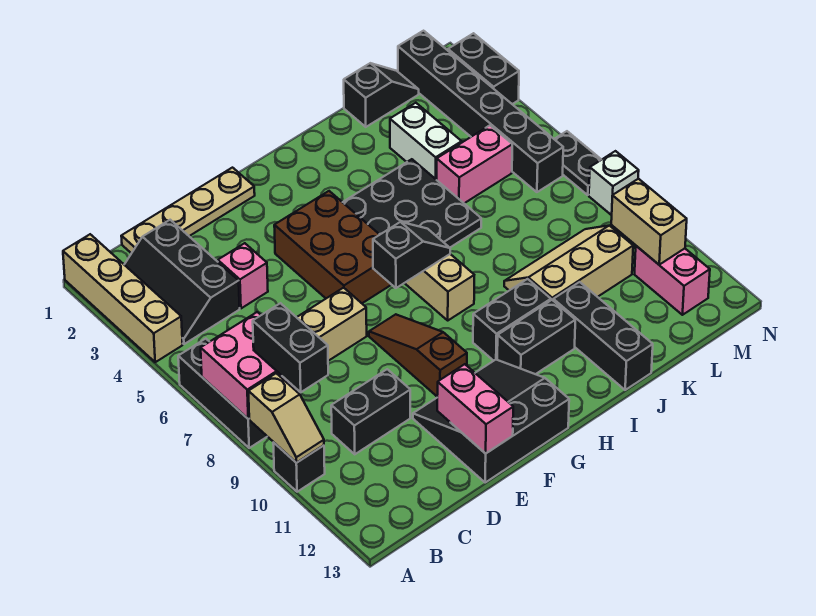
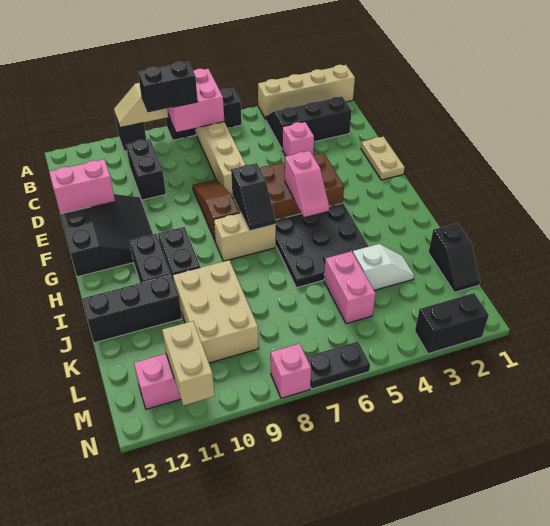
tan 1x4 plate [121,168,255,253] -> tan 1x2 plate [361,137,405,180]
brown 1x3 slope [369,314,467,396] -> brown 1x3 slope turned to [193,179,239,240]
none -> pink 1x2 slope [285,151,329,217]
tan 2x3 slope [504,225,633,300] -> tan 2x3 brick [173,260,259,363]
white 1x2 brick [390,103,462,180] -> white 1x2 slope [353,244,414,290]
black 1x6 brick [398,31,563,192] -> none
tan 1x2 brick [611,179,687,265] -> tan 1x2 brick turned to [162,321,215,405]
white 1x1 brick [589,151,639,215] -> pink 1x1 brick [271,343,311,398]

